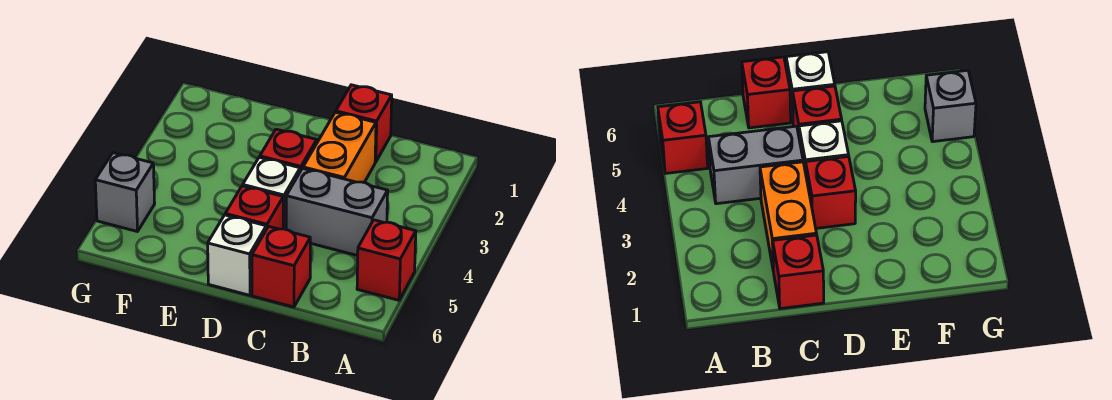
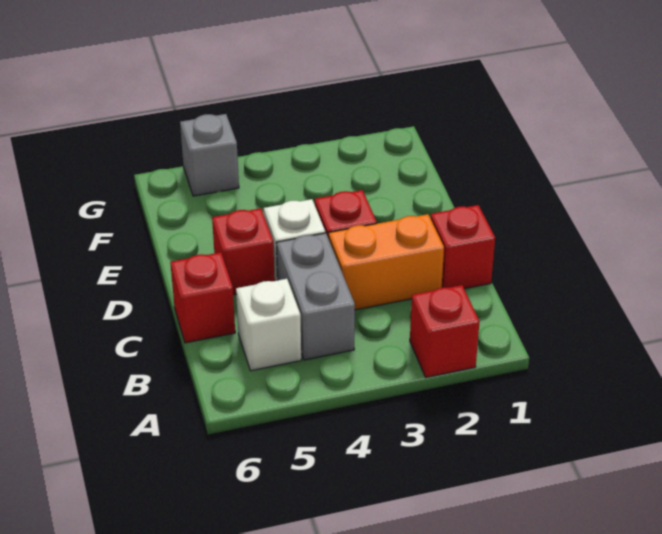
red 1x1 brick [357,220,416,300] -> red 1x1 brick moved to [410,285,480,377]
white 1x1 brick [208,215,266,295] -> white 1x1 brick moved to [236,279,301,371]

